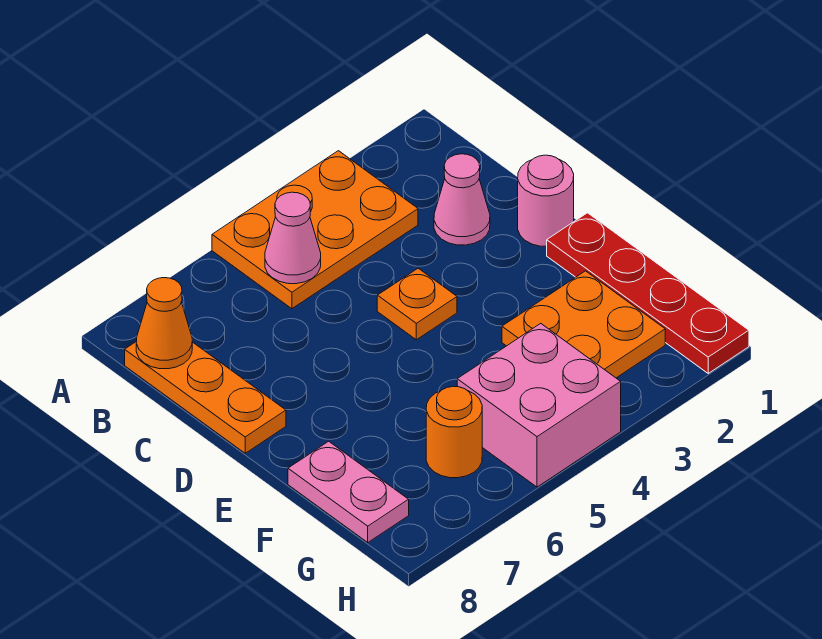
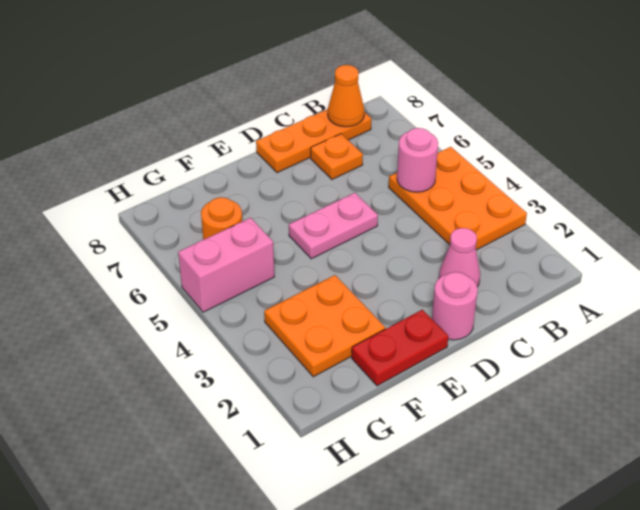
pink 1x1 cone [265,192,321,284] -> pink 1x1 round brick [397,128,438,192]
orange 1x1 plate [377,268,457,340] -> orange 1x1 plate moved to [311,134,363,179]
red 1x4 plate [547,213,749,373] -> red 1x2 plate [352,310,448,386]
pink 1x2 plate [288,441,409,542] -> pink 1x2 plate moved to [289,193,378,259]
pink 2x2 brick [457,324,621,487] -> pink 1x2 brick [178,218,274,312]

